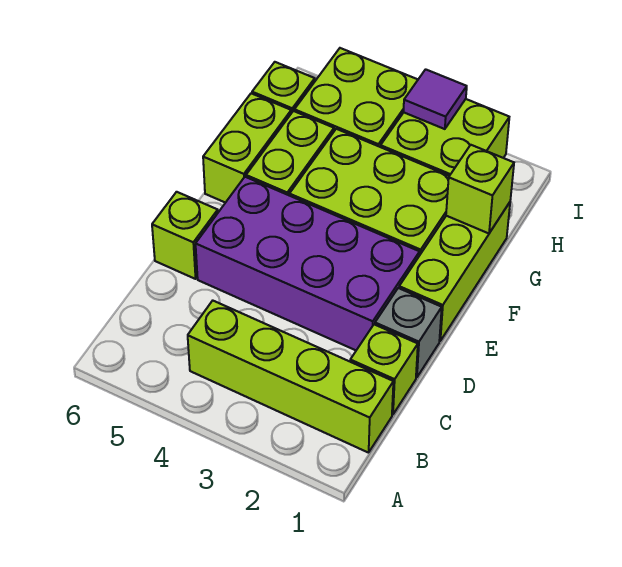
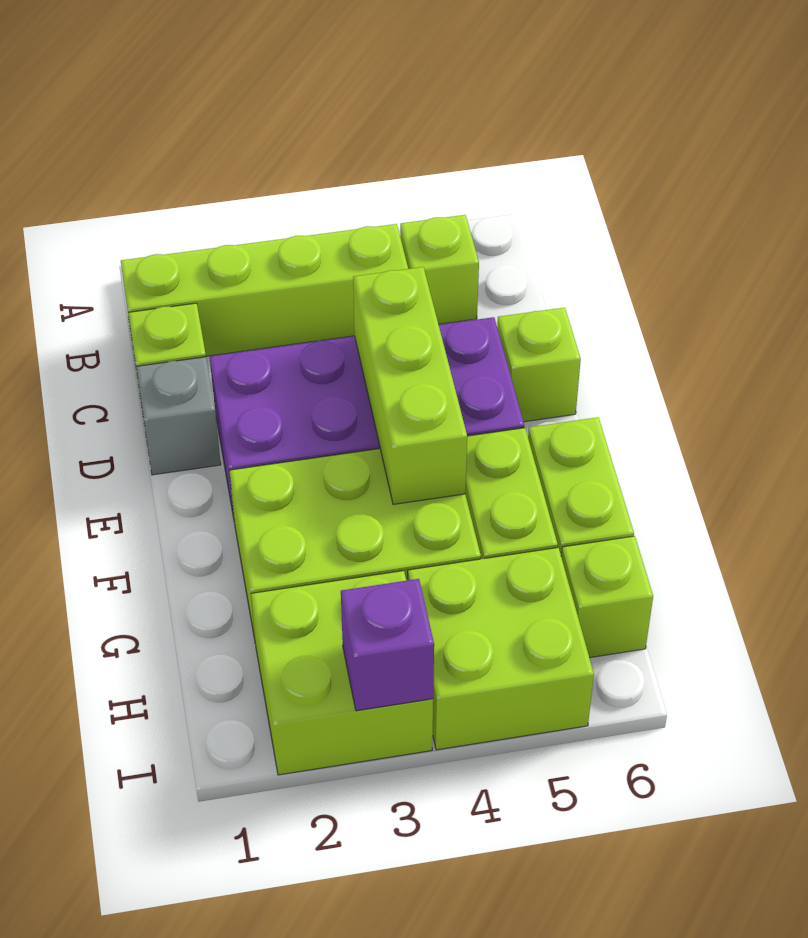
lime 1x3 brick [399,202,510,341] -> lime 1x3 brick moved to [353,267,467,504]
lime 1x1 brick [446,145,514,233] -> lime 1x1 brick moved to [400,215,479,324]
purple 1x1 tile [403,69,467,129] -> purple 1x1 brick [341,579,434,711]

